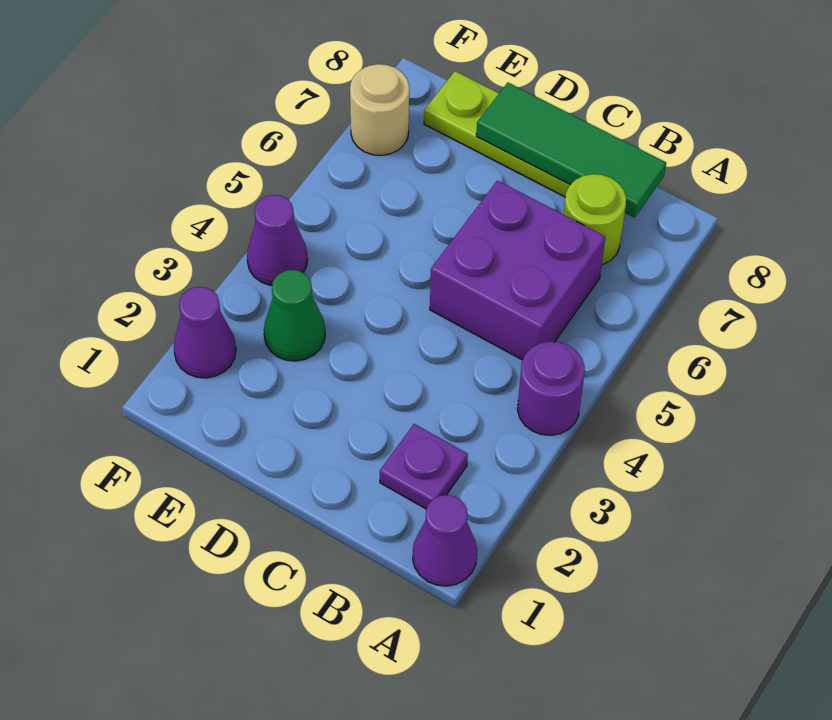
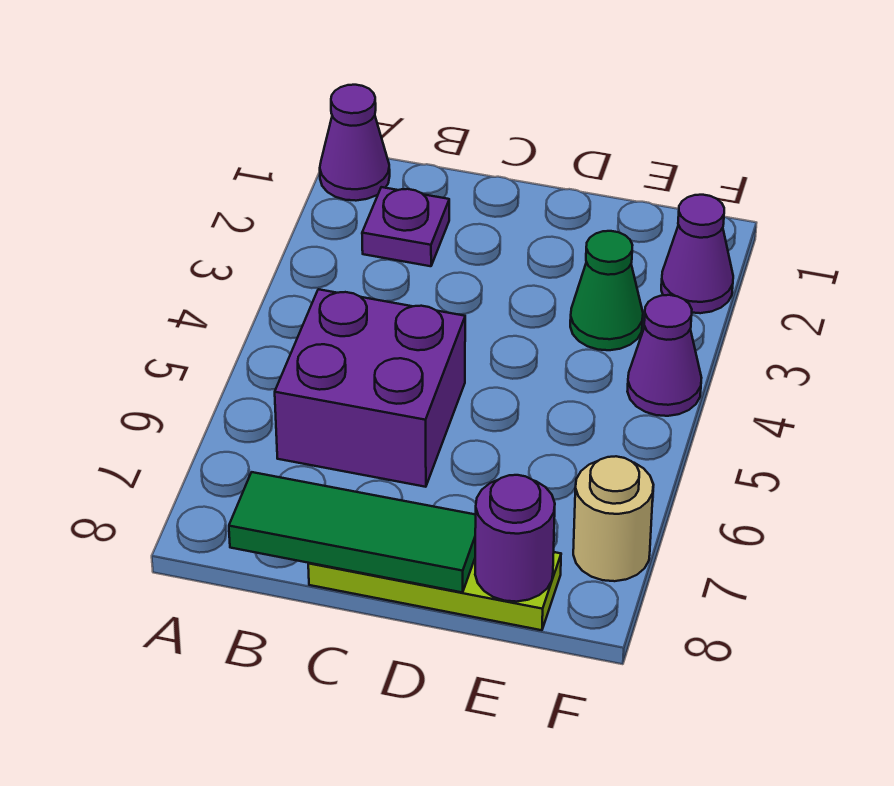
purple 1x1 round brick [517,342,585,435] -> purple 1x1 round brick moved to [475,475,555,602]
lime 1x1 round brick [564,174,626,265] -> none

